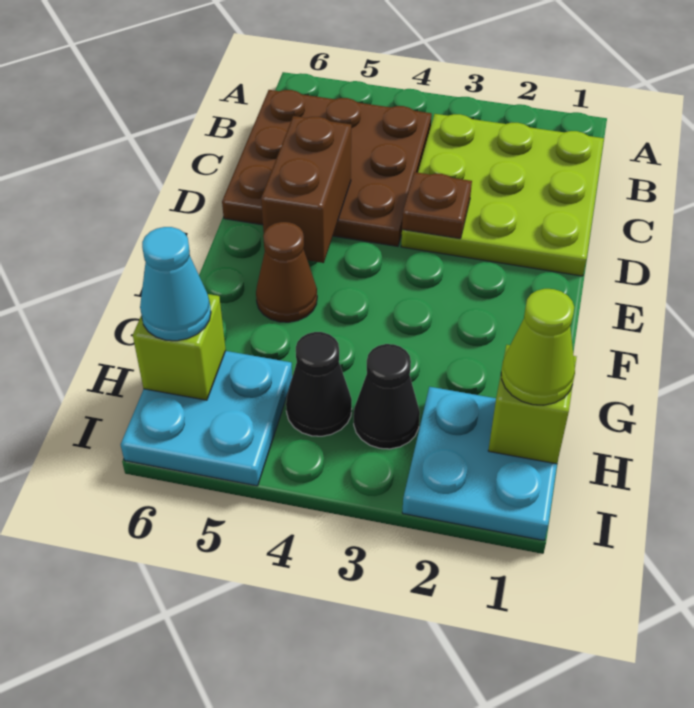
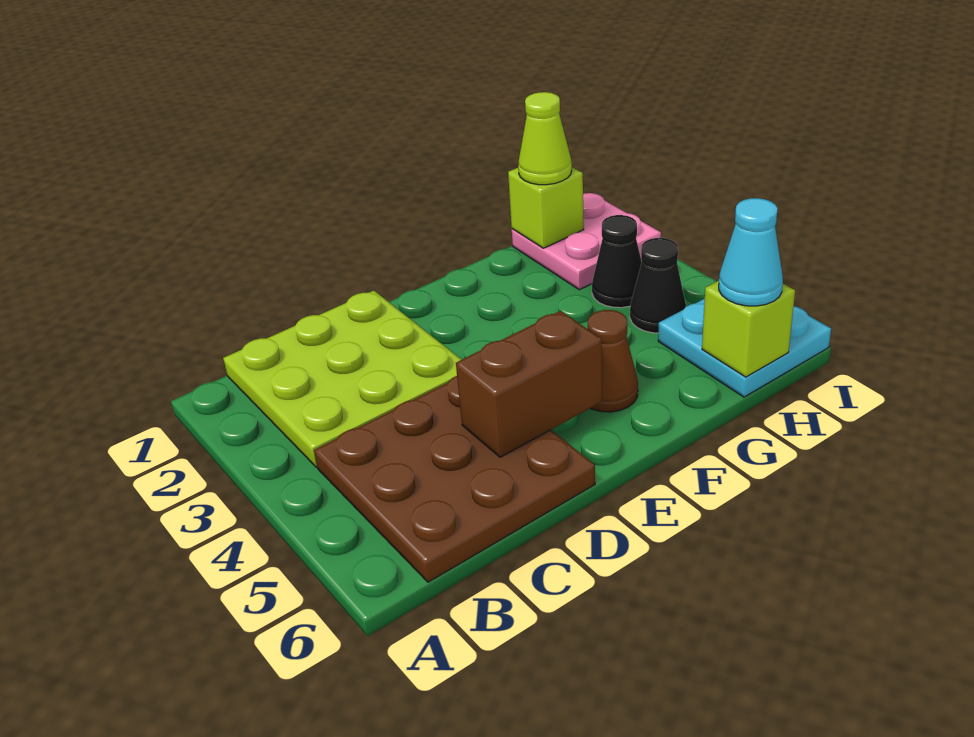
brown 1x1 plate [402,172,472,239] -> none
cyan 2x2 plate [402,387,557,540] -> pink 2x2 plate [512,193,661,290]

